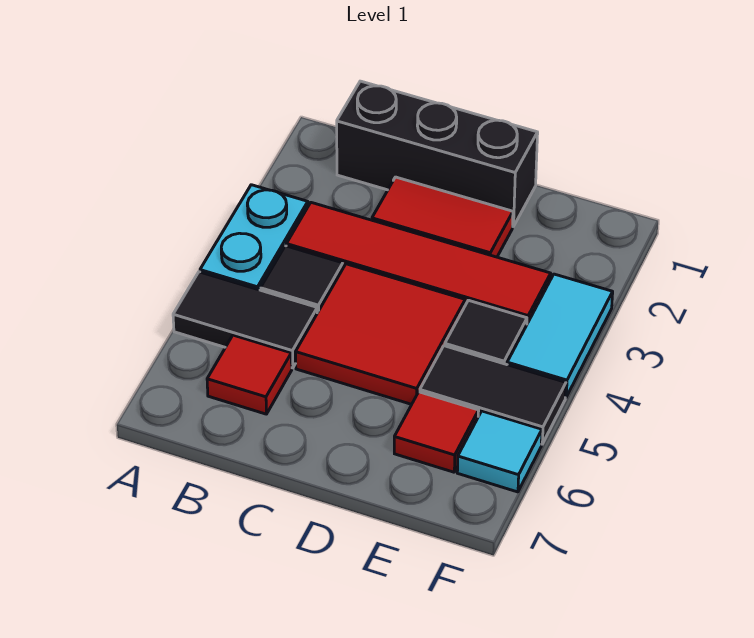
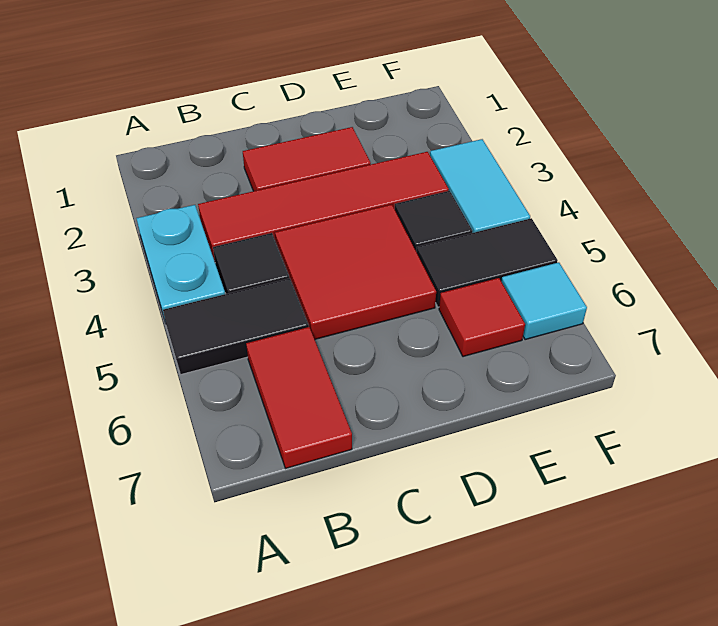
black 1x3 brick [337,81,538,227] -> none
red 1x1 tile [207,335,292,414] -> red 1x2 tile [246,327,352,468]

